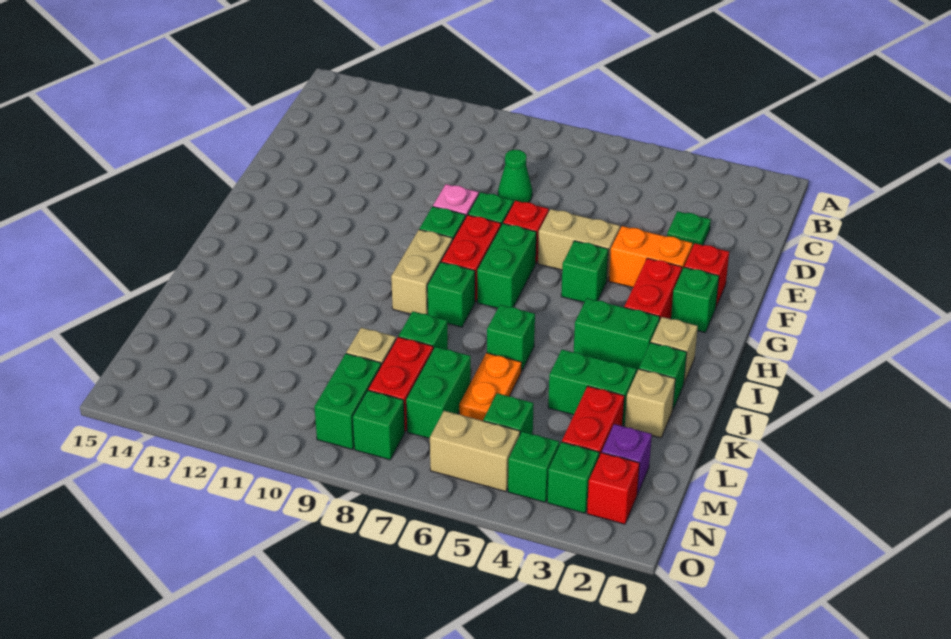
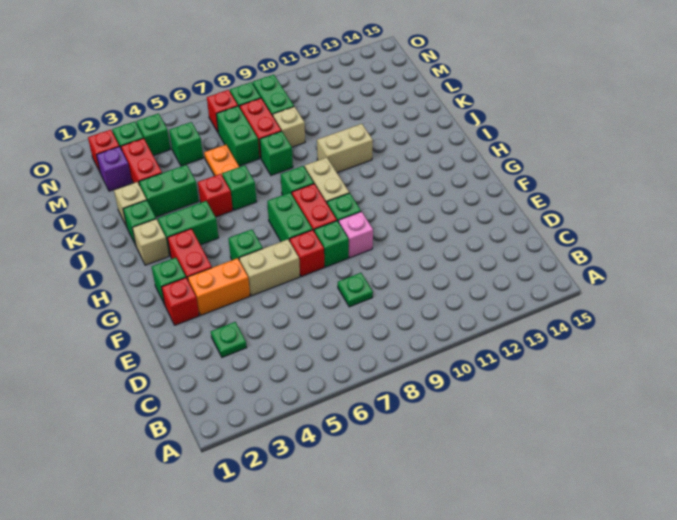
green 1x1 cone [498,150,532,203] -> green 1x1 plate [338,273,373,307]
none -> red 1x1 brick [198,174,233,217]
tan 1x2 brick [430,411,520,492] -> tan 1x2 brick moved to [317,124,373,173]
none -> red 1x1 brick [207,90,238,132]

